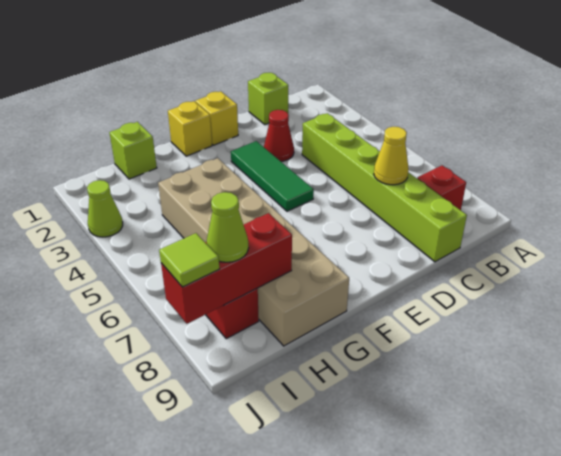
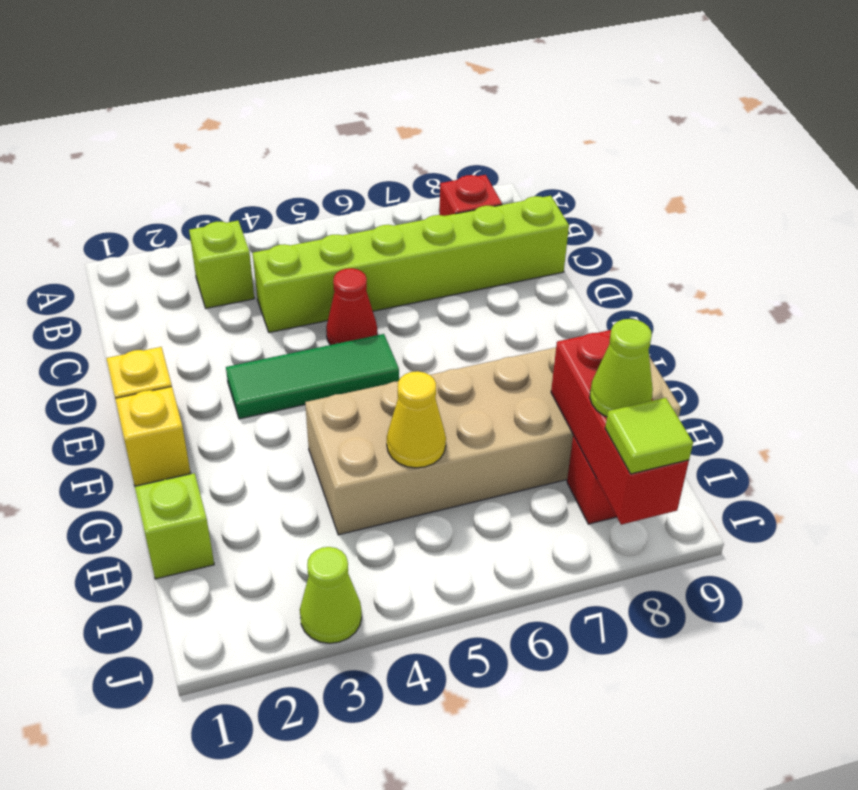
lime 1x1 brick [248,73,288,125] -> lime 1x1 brick moved to [189,221,254,308]
yellow 1x1 cone [374,127,409,185] -> yellow 1x1 cone moved to [387,371,446,468]
red 1x1 cone [264,110,294,161] -> red 1x1 cone moved to [326,268,377,345]

